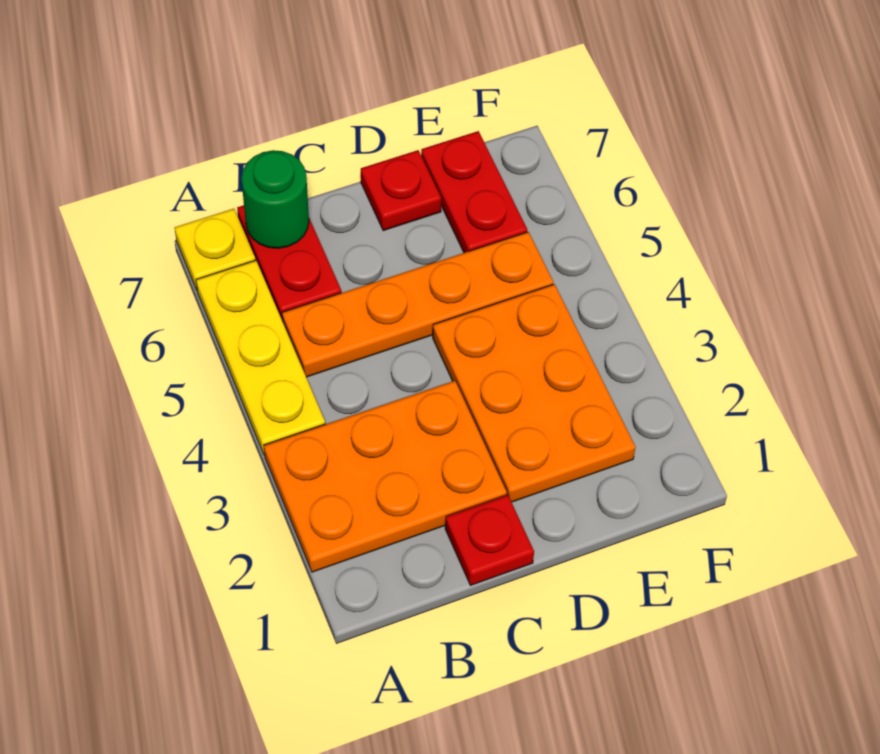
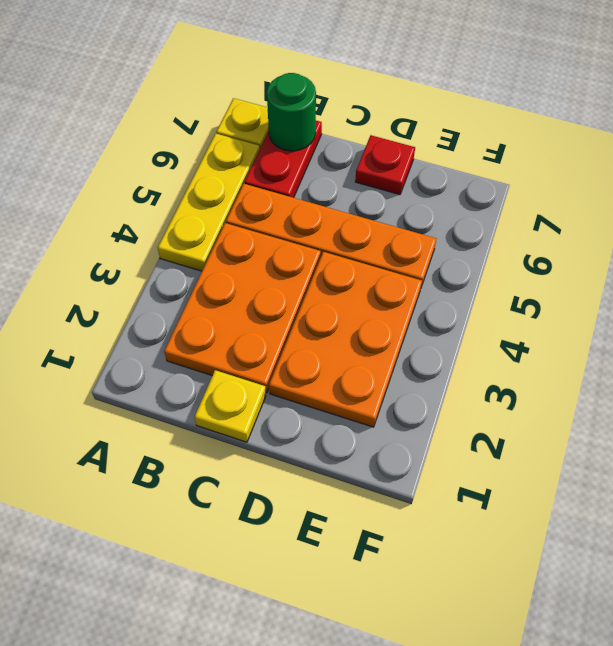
orange 2x3 plate [264,381,507,572] -> orange 2x3 plate turned to [164,223,321,393]
red 1x1 plate [445,495,534,585] -> yellow 1x1 plate [194,370,266,442]
red 1x2 plate [421,131,527,253] -> none

